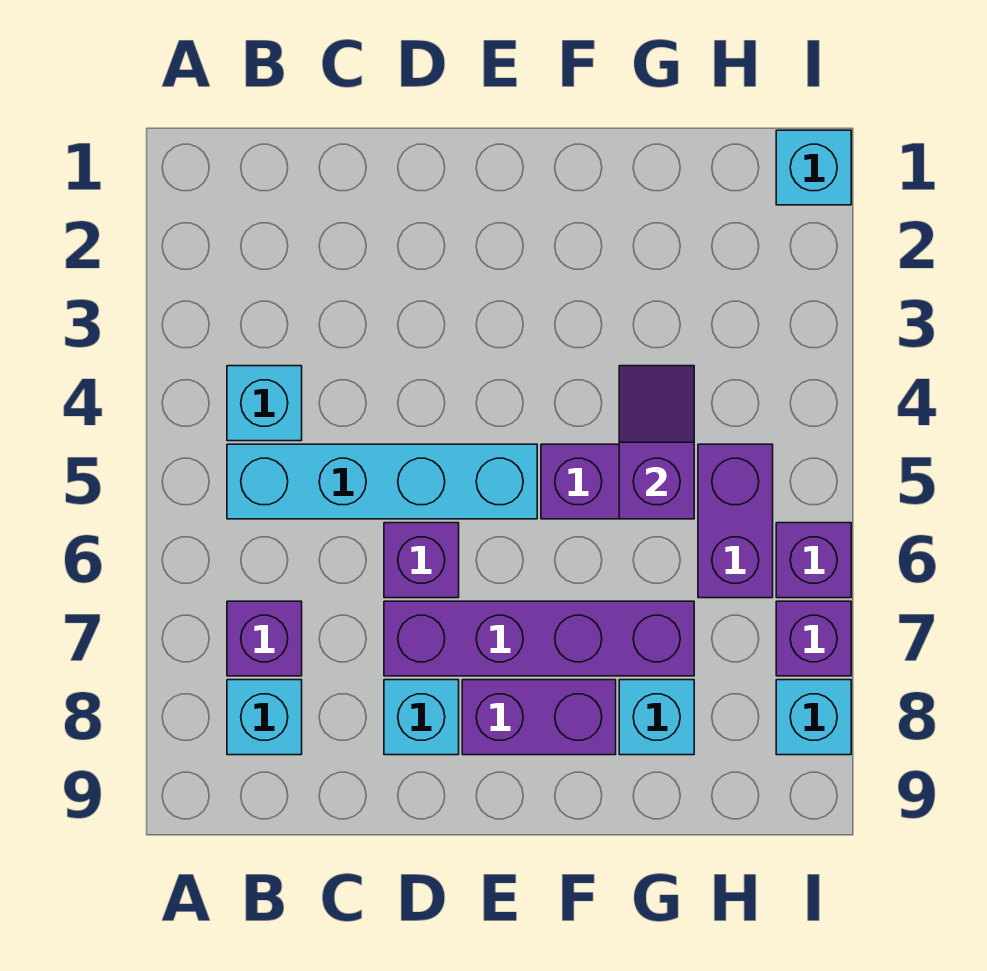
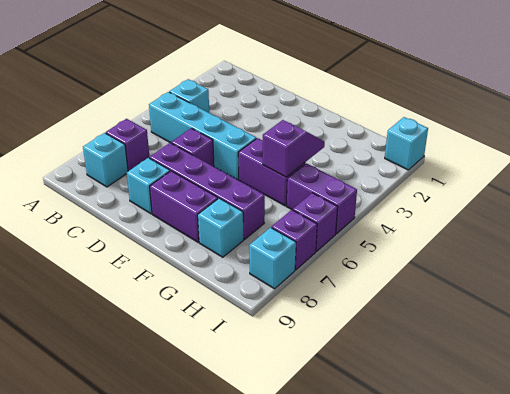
purple 1x2 brick [698,444,773,598] -> purple 1x2 brick turned to [287,163,357,234]

